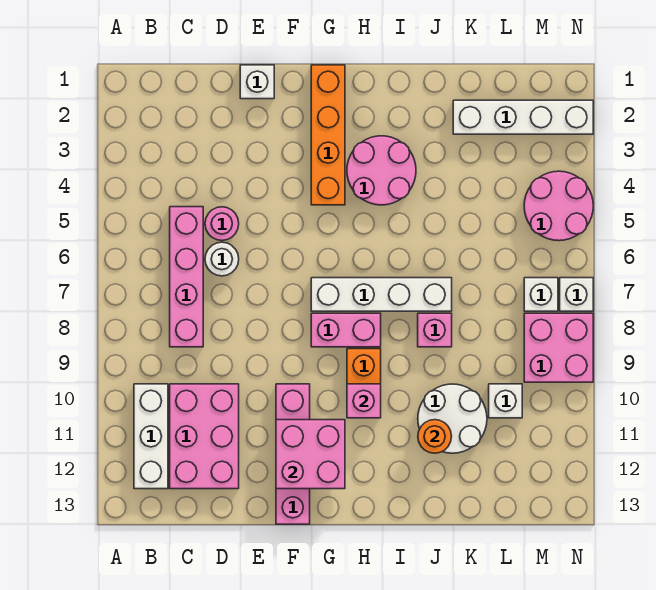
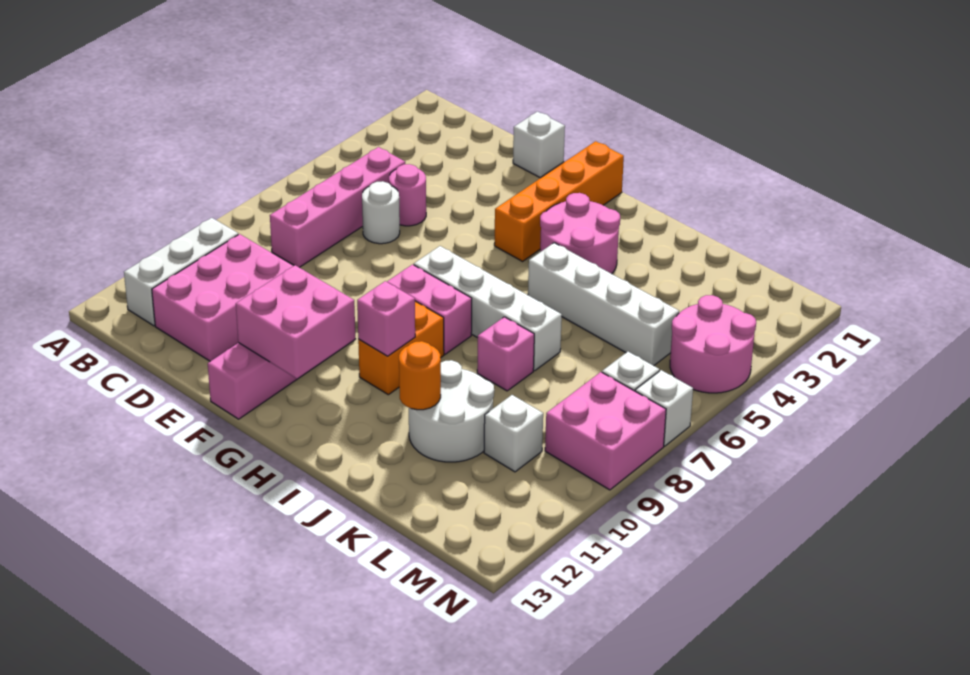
white 1x4 brick [453,100,593,134] -> white 1x4 brick moved to [528,243,679,366]

